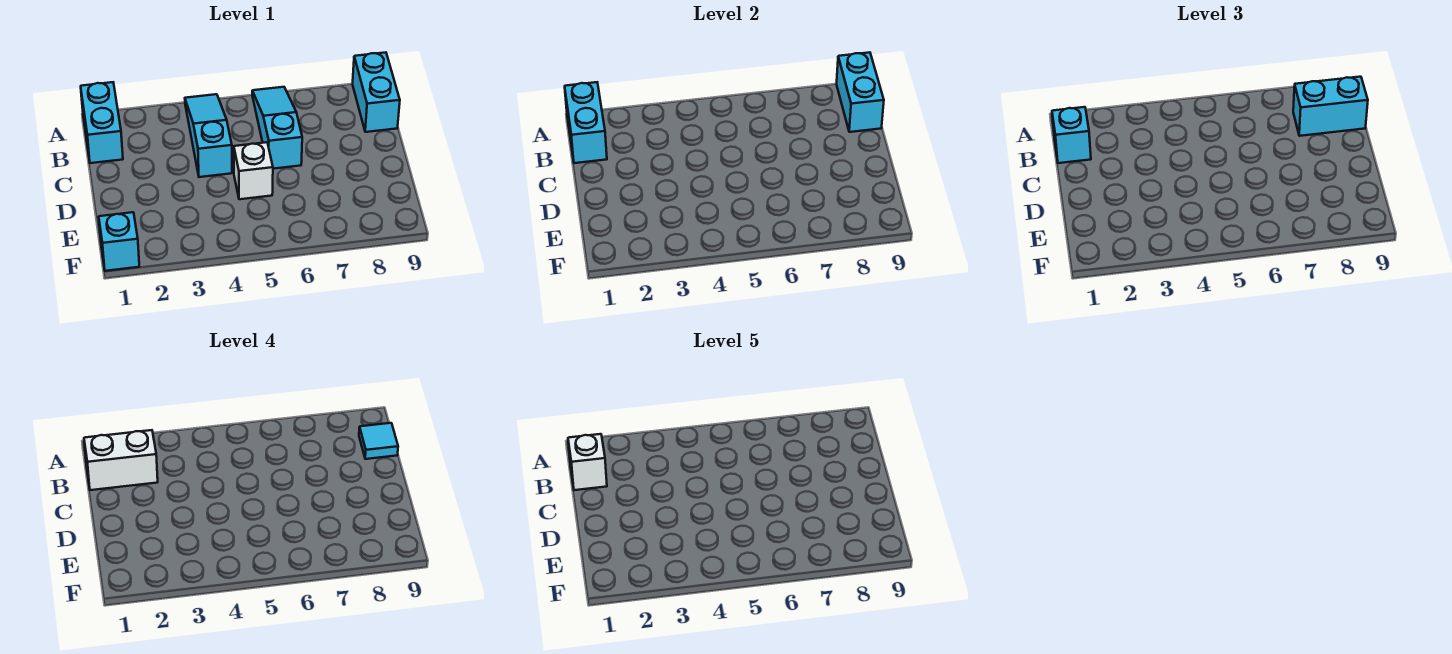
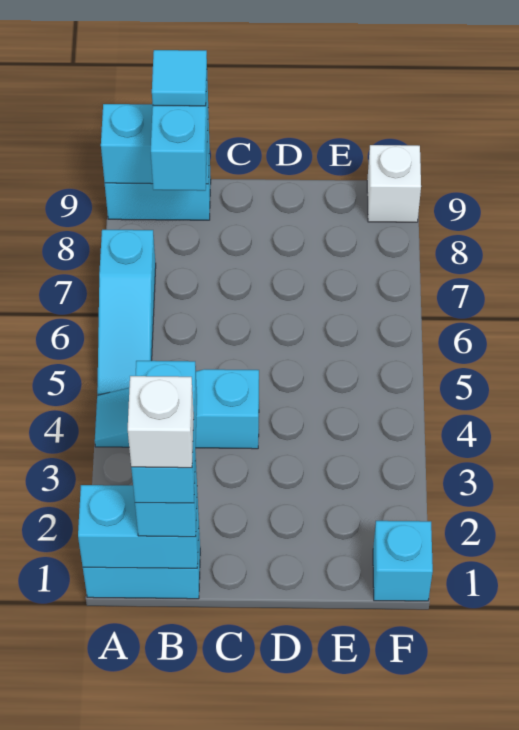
cyan 1x3 slope [252,87,302,169] -> cyan 1x3 slope turned to [97,230,156,395]
white 1x2 brick [84,430,158,490] -> cyan 1x2 brick [131,361,197,503]
white 1x1 brick [234,142,273,199] -> white 1x1 brick moved to [367,145,421,222]

